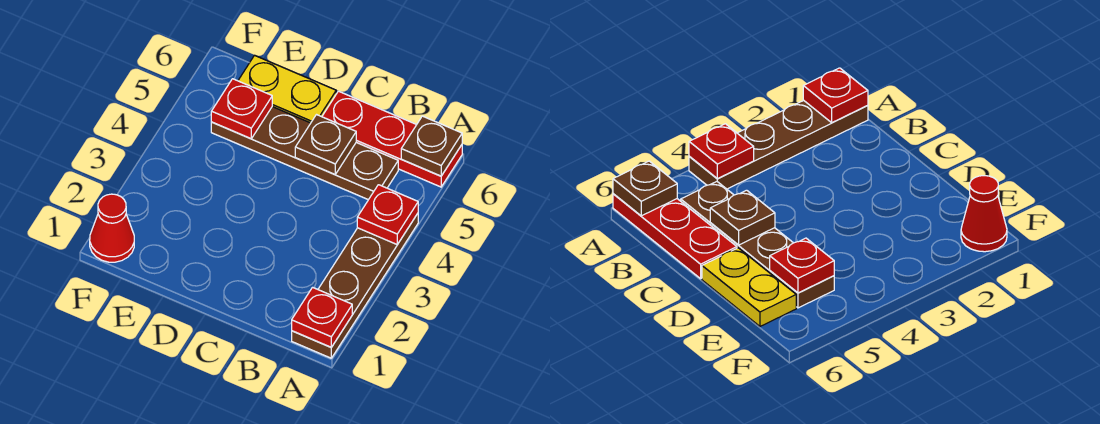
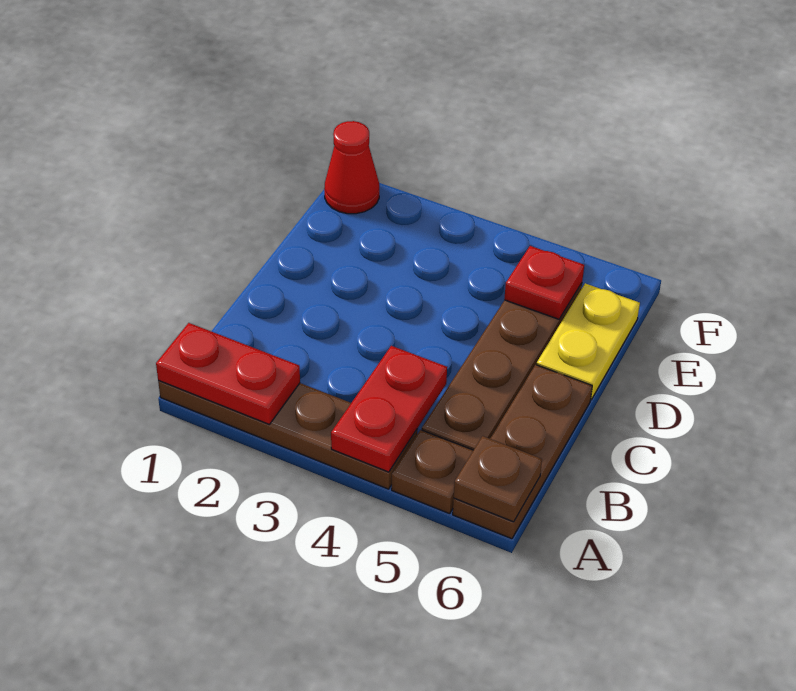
red 1x1 plate [292,287,352,347] -> red 1x2 plate [156,323,300,425]
red 1x1 plate [357,185,418,244] -> red 1x2 plate [331,346,447,472]
red 1x3 plate [322,91,462,187] -> brown 1x3 plate [453,365,592,539]
brown 1x1 plate [295,115,356,174] -> brown 1x1 plate moved to [392,430,473,514]

